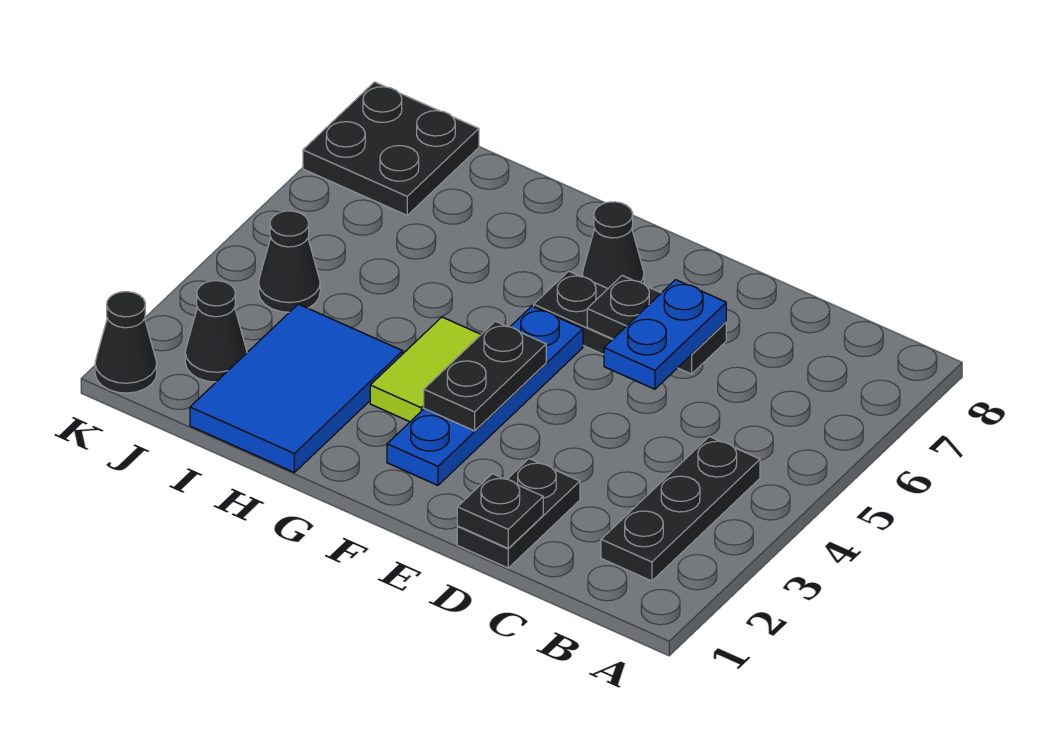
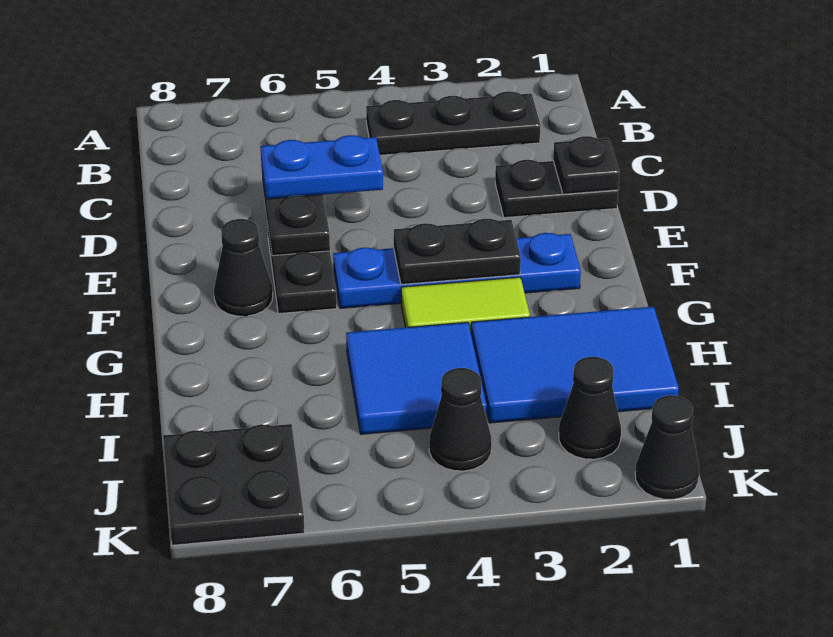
none -> blue 2x2 tile [346,322,487,434]

